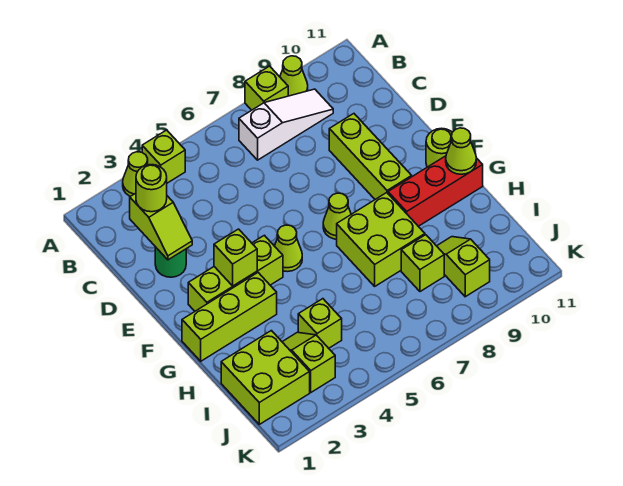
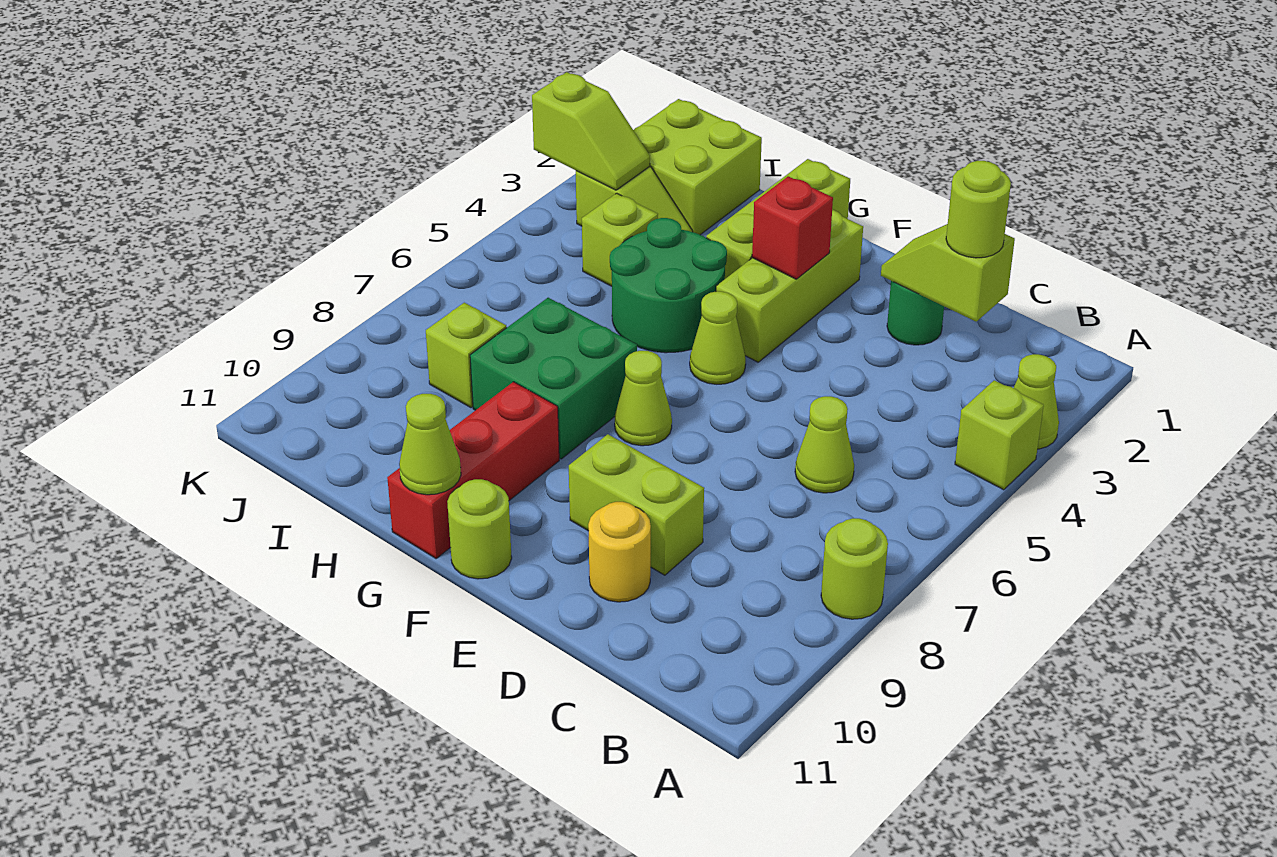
lime 1x1 brick [245,66,288,110] -> lime 1x1 round brick [821,518,888,619]
lime 1x1 cone [280,56,308,96] -> lime 1x1 cone moved to [795,396,854,493]
white 1x3 slope [239,89,333,160] -> none
lime 1x3 brick [329,114,412,199] -> lime 1x2 brick [569,434,704,575]
none -> yellow 1x1 round brick [588,502,651,602]
lime 1x1 brick [214,229,257,286] -> red 1x1 brick [752,176,833,279]
none -> green 2x2 round brick [610,218,727,353]
lime 2x2 brick [337,193,425,286] -> green 2x2 brick [470,298,637,459]
lime 1x2 slope [437,237,490,297] -> lime 1x2 slope moved to [532,72,650,190]

